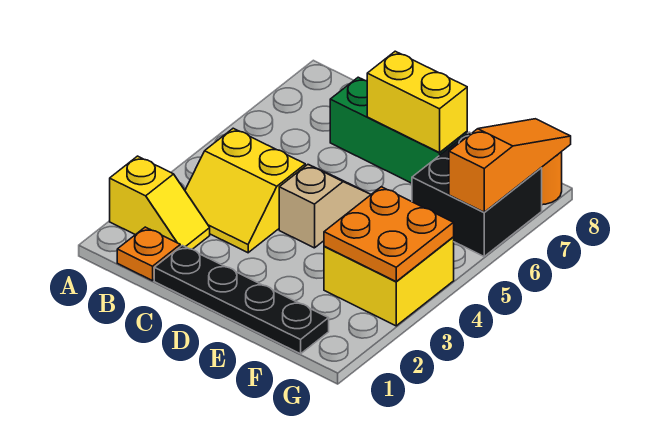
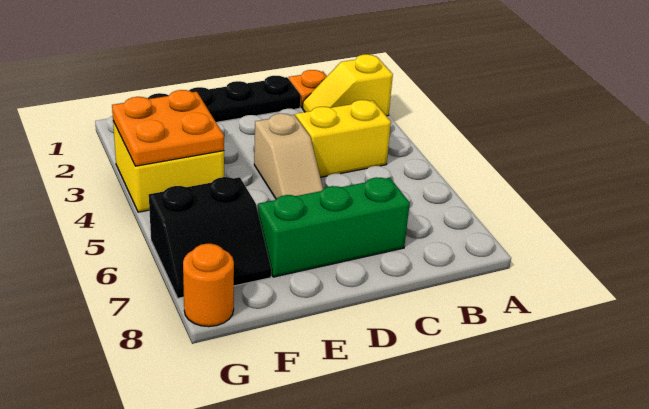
yellow 1x2 brick [367,51,467,153] -> none
black 2x2 brick [412,132,542,256] -> black 2x2 slope [149,177,271,298]
orange 1x3 slope [449,119,571,212] -> none

